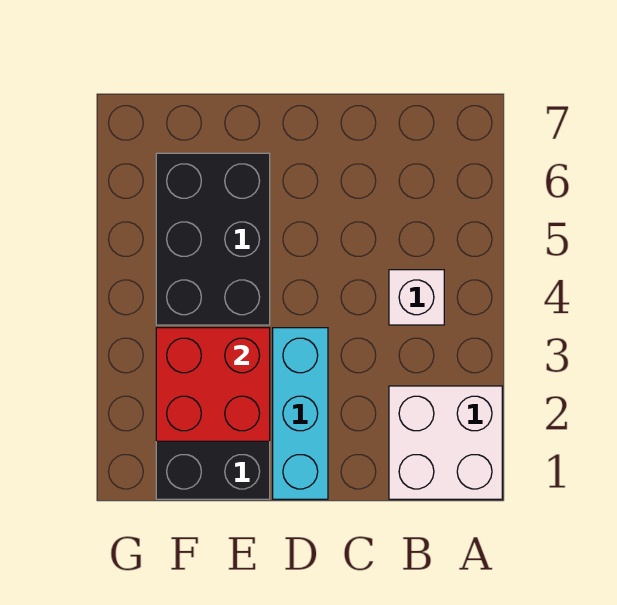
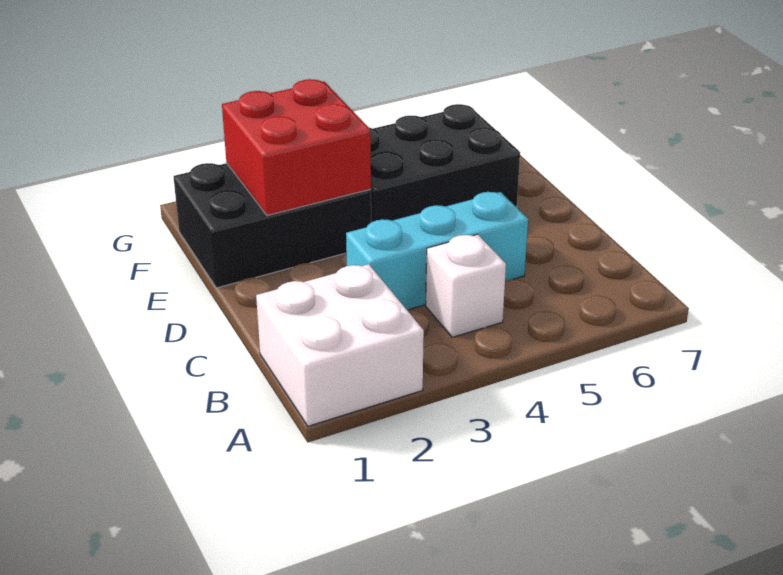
cyan 1x3 brick [273,328,328,499] -> cyan 1x3 brick moved to [346,192,528,310]

